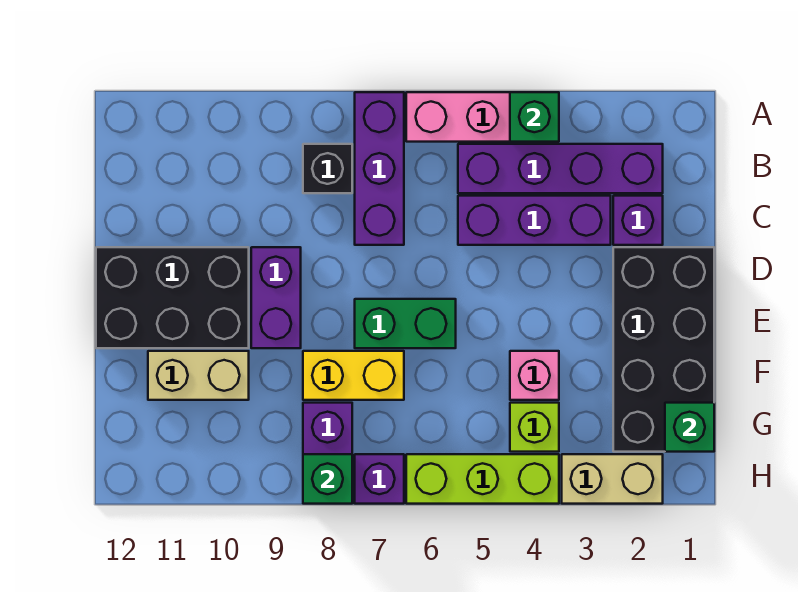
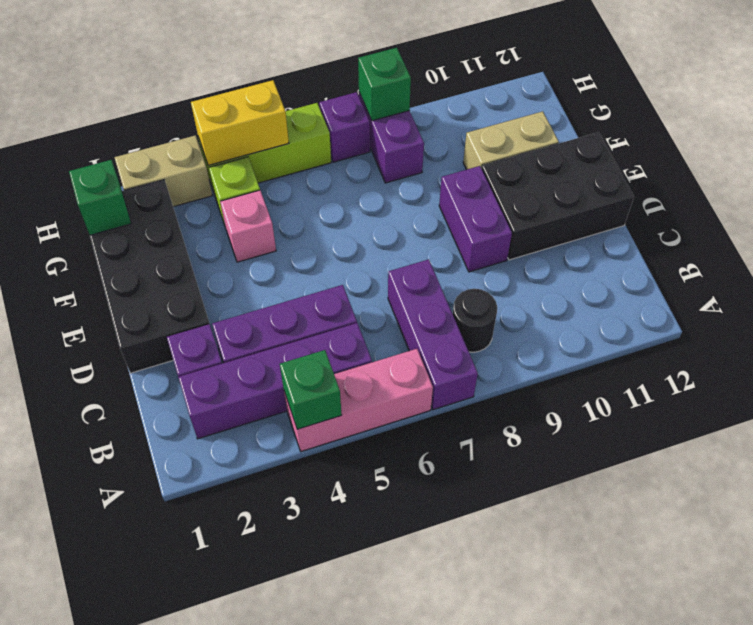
black 1x1 brick [303,144,352,193] -> black 1x1 round brick [453,289,497,352]
green 1x2 brick [355,299,456,348] -> none
yellow 1x2 brick [303,351,404,400] -> yellow 1x2 brick moved to [191,80,289,165]

